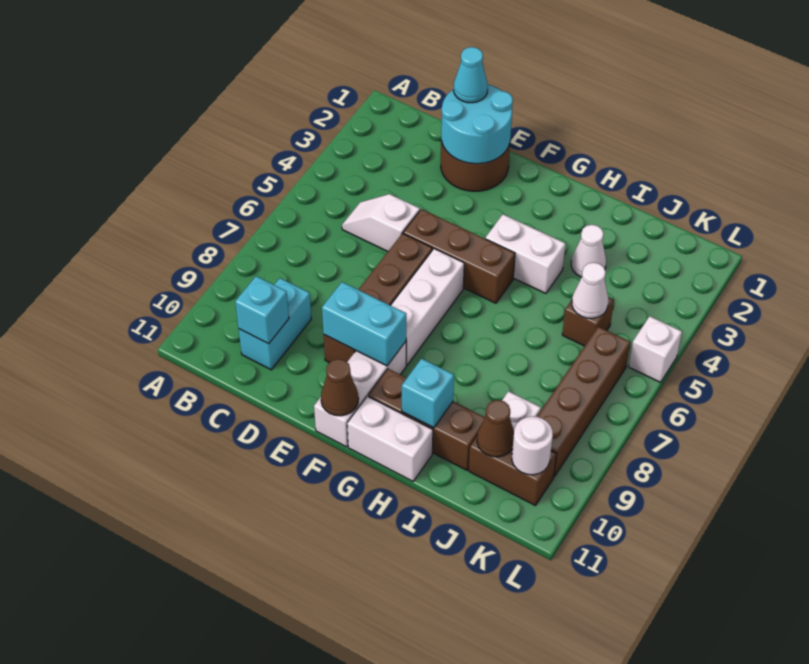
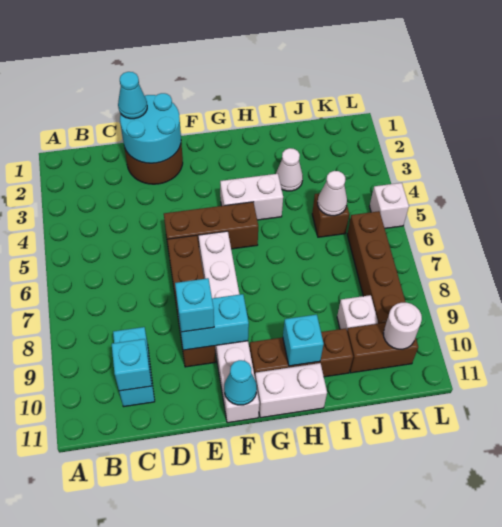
white 1x2 slope [342,194,420,251] -> none
none -> cyan 1x1 brick [175,278,214,332]
brown 1x1 cone [321,359,359,416] -> cyan 1x1 cone [224,360,257,405]
brown 1x1 cone [477,400,514,457] -> none

